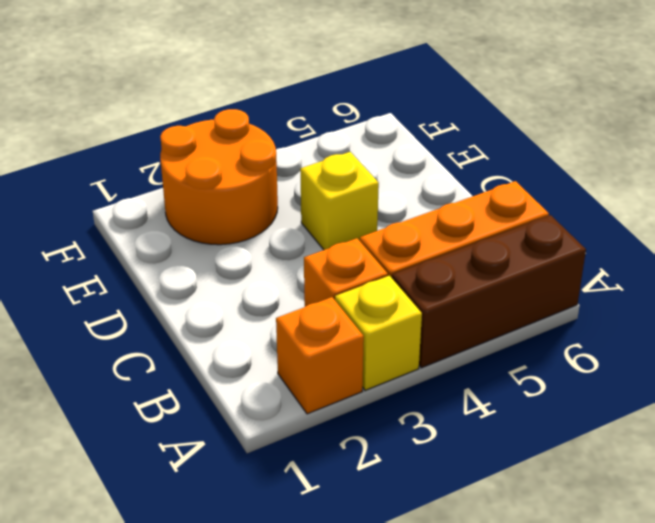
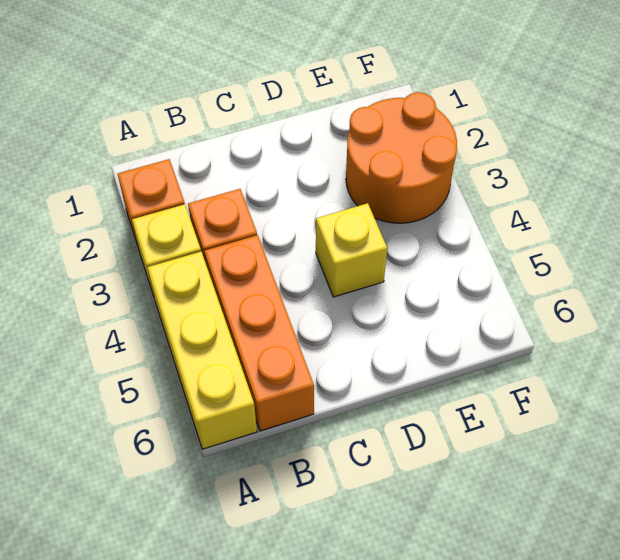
brown 1x3 brick [392,215,586,368] -> yellow 1x3 brick [147,252,257,449]

